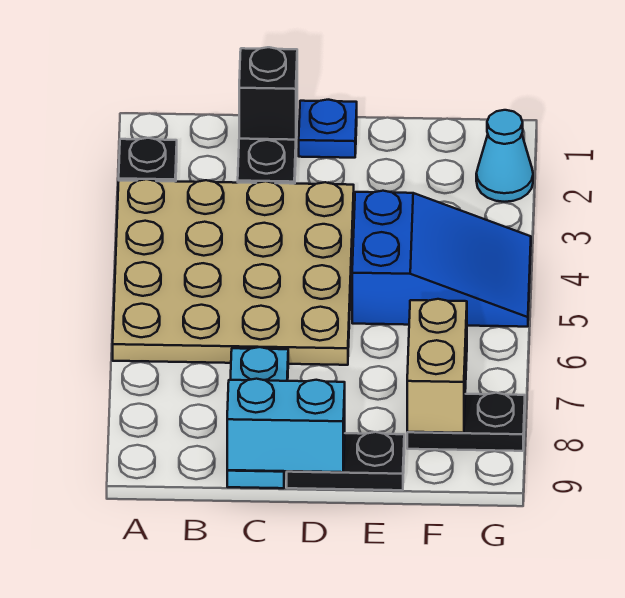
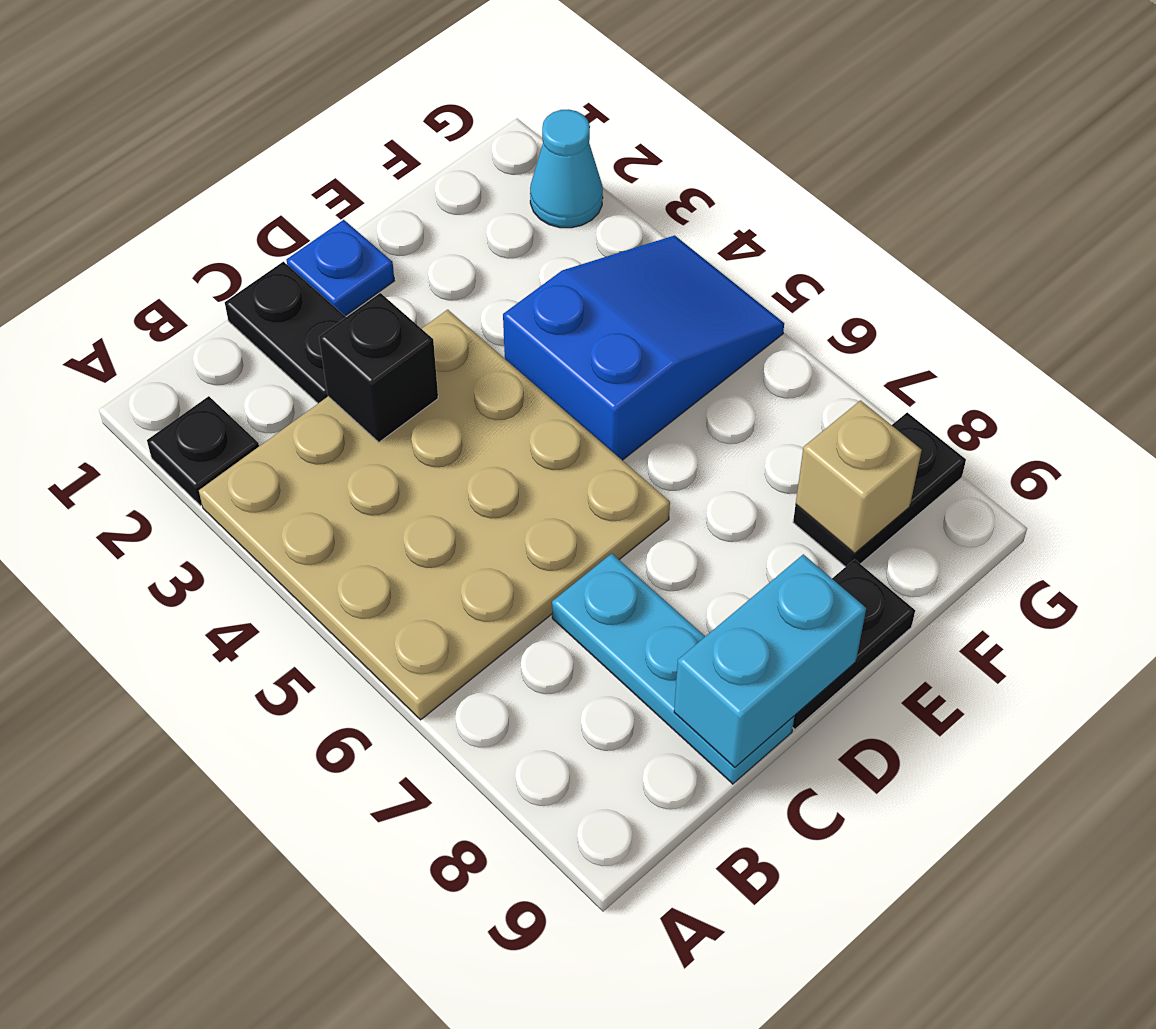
black 1x1 brick [239,47,297,140] -> black 1x1 brick moved to [319,293,438,442]
tan 1x2 brick [407,299,467,433] -> tan 1x1 brick [796,400,922,553]

